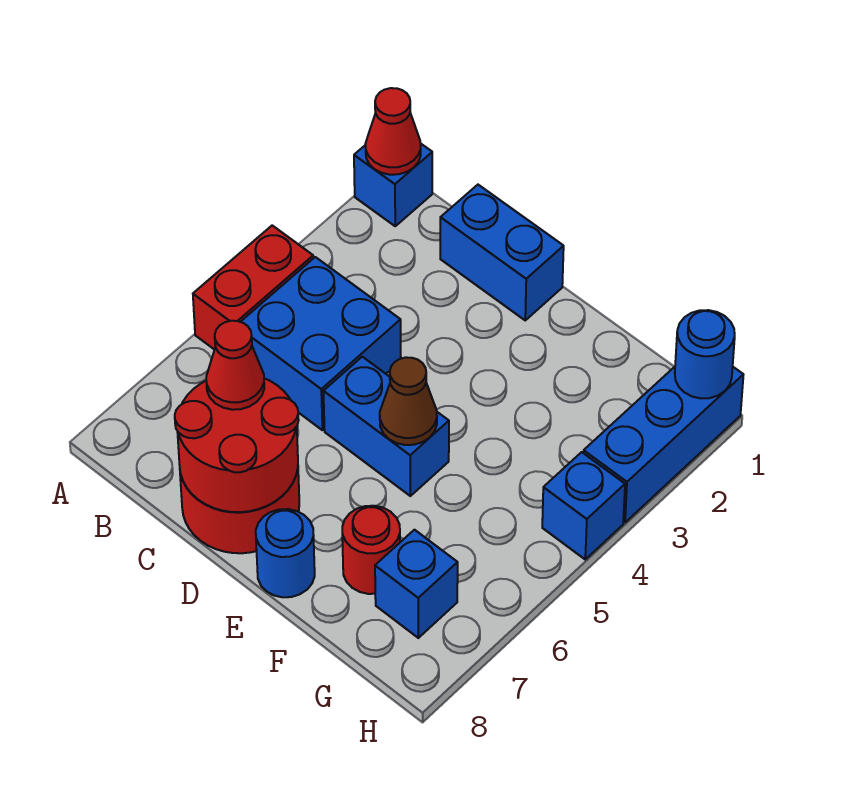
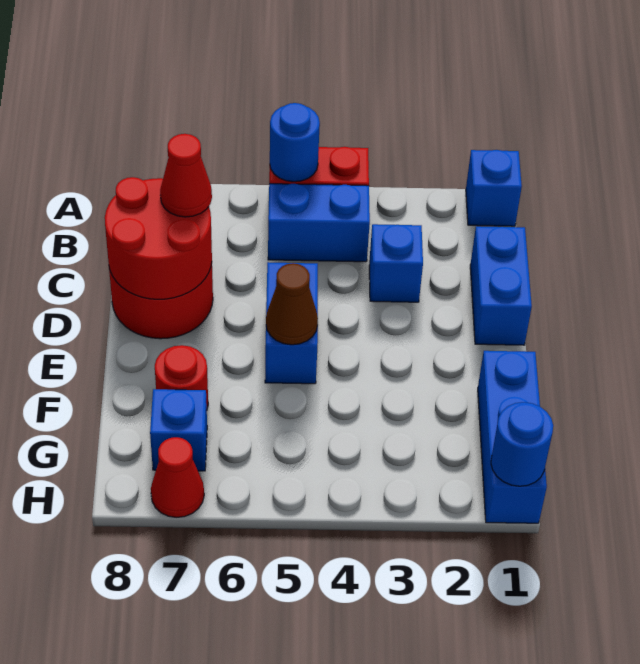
red 1x1 cone [366,88,421,175] -> red 1x1 cone moved to [151,437,204,517]
blue 2x2 brick [241,257,401,430] -> blue 1x2 brick [268,184,370,262]
blue 1x1 round brick [256,509,315,597] -> blue 1x1 round brick moved to [270,103,320,182]
blue 1x3 brick [583,367,743,522] -> blue 1x3 brick turned to [478,351,547,523]
blue 1x1 brick [542,452,625,559] -> blue 1x1 brick moved to [369,224,423,302]

